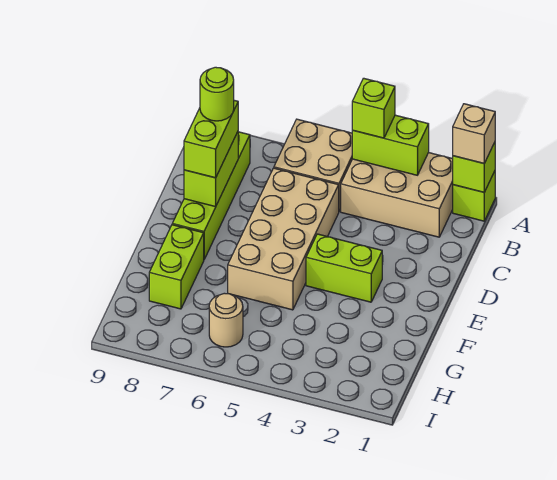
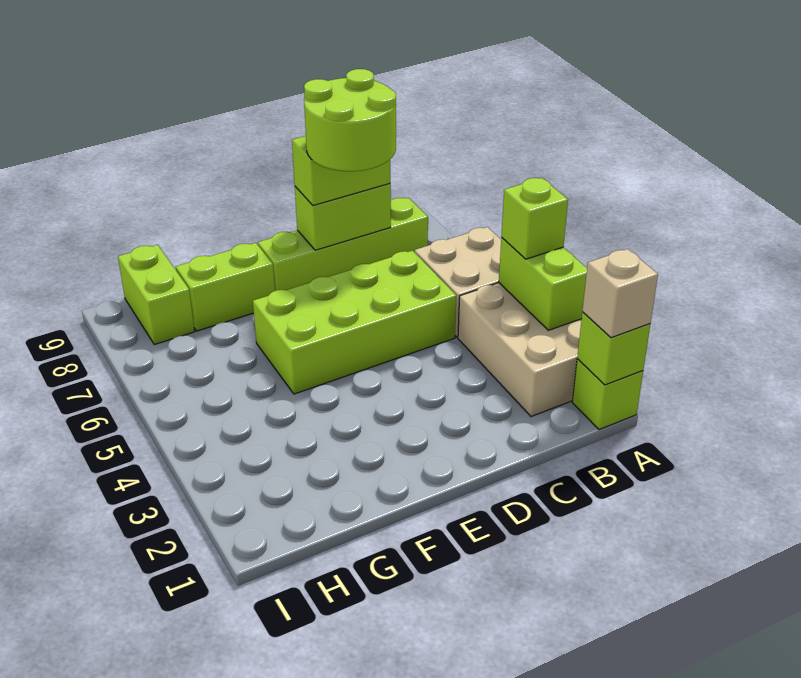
tan 2x4 brick [228,168,339,310] -> lime 2x4 brick [253,251,456,394]
lime 1x1 round brick [200,67,234,121] -> lime 2x2 round brick [304,69,396,171]
lime 1x2 brick [306,234,382,302] -> lime 1x2 brick moved to [118,245,195,345]
tan 1x1 round brick [209,293,243,347] -> none

